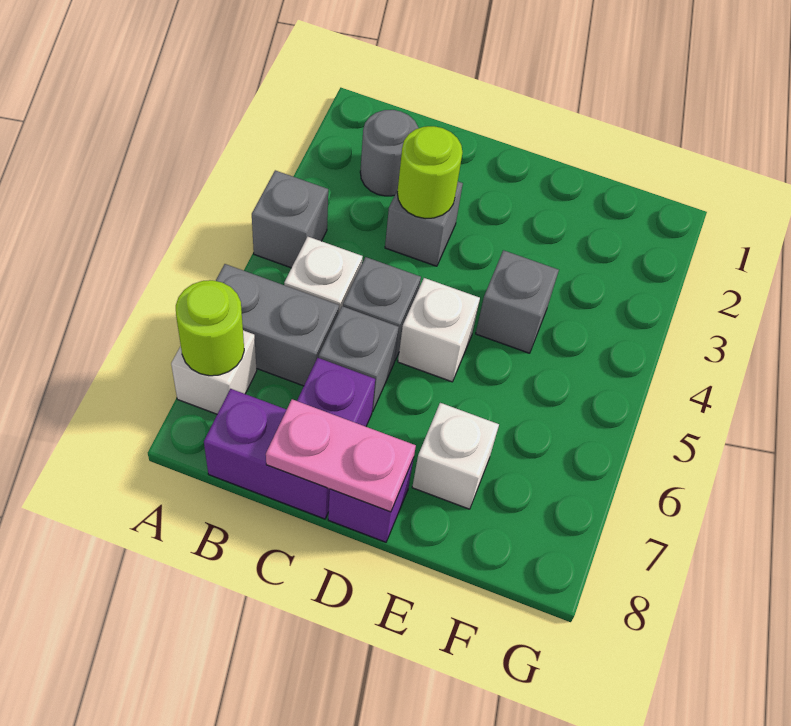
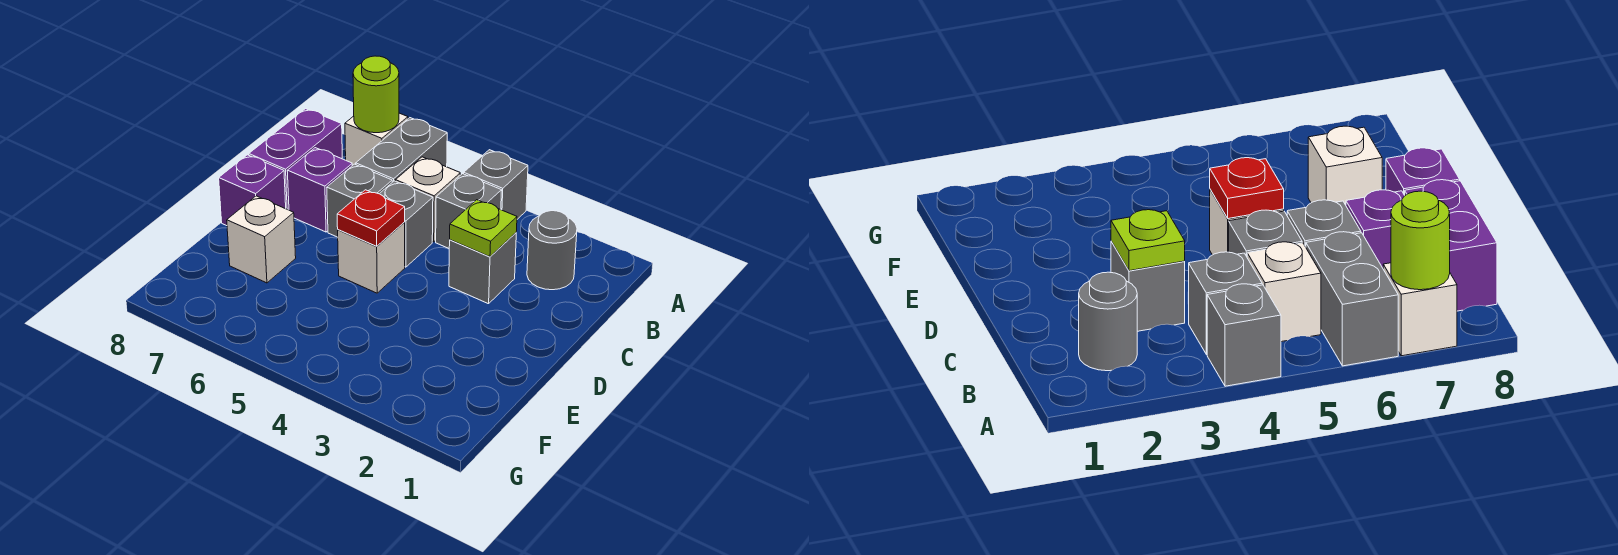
lime 1x1 round brick [397,126,463,219] -> lime 1x1 plate [450,200,517,257]
pink 1x2 plate [266,399,416,512] -> none
none -> red 1x1 plate [337,190,405,246]
grey 1x1 brick [476,250,559,353] -> grey 1x1 brick moved to [436,174,502,248]

